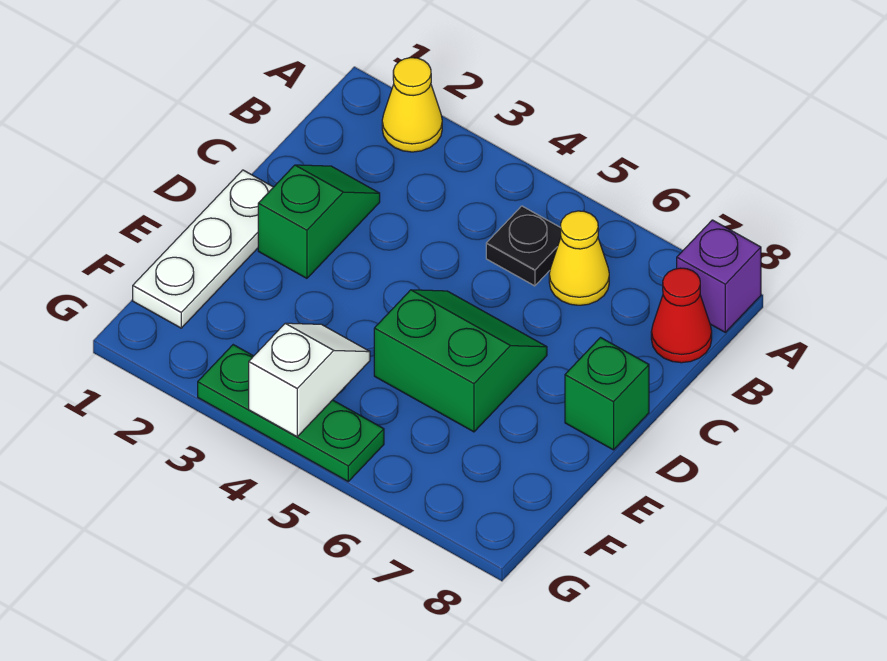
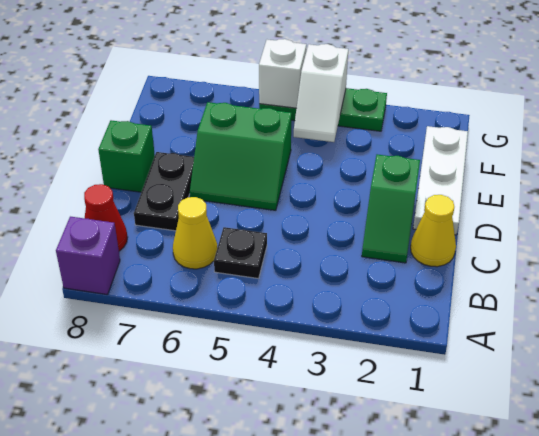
yellow 1x1 cone [382,58,442,152] -> yellow 1x1 cone moved to [411,195,456,267]
none -> black 1x2 plate [134,152,194,231]
none -> white 1x1 brick [259,39,306,108]

